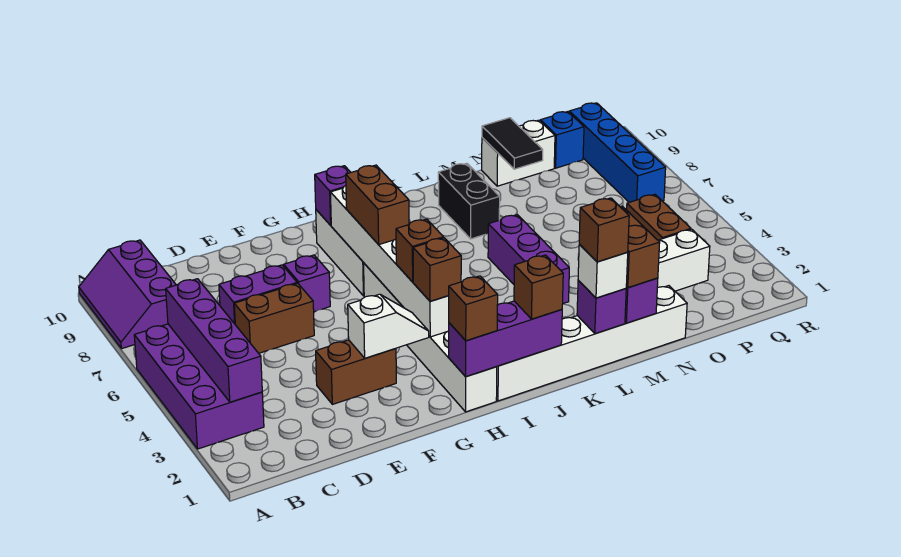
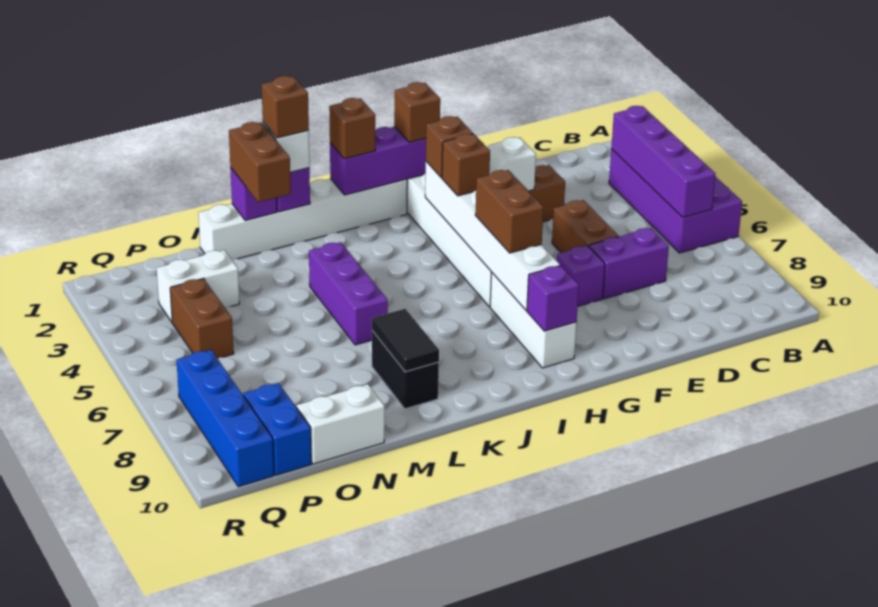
purple 2x3 slope [79,240,176,349] -> none
brown 1x2 brick [234,283,314,353] -> brown 1x2 brick turned to [552,200,619,253]
black 1x2 tile [482,118,543,169] -> black 1x2 tile moved to [372,309,439,372]
blue 1x1 brick [540,112,584,168] -> blue 1x2 brick [244,383,311,475]

